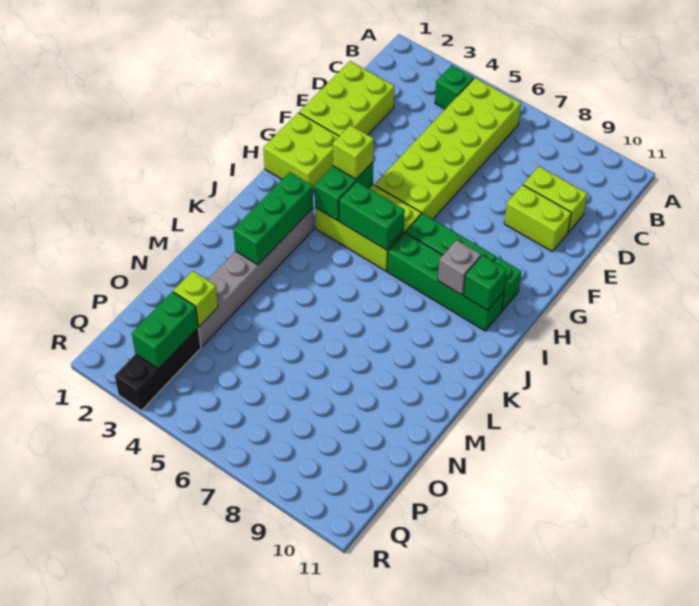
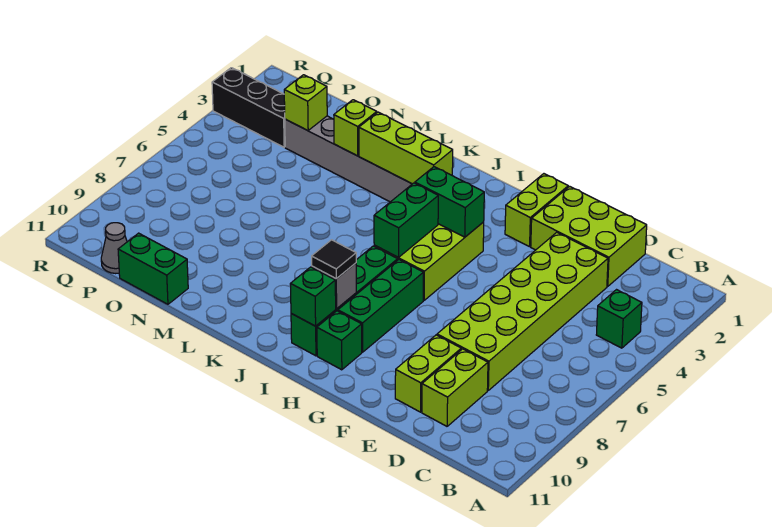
lime 2x6 brick [375,78,521,219] -> lime 2x6 brick turned to [437,232,608,390]
lime 2x2 brick [263,113,339,191] -> lime 1x2 brick [505,174,568,247]
lime 1x1 brick [333,125,374,179] -> lime 1x1 brick moved to [334,100,377,156]
none -> black 1x1 tile [312,240,356,279]
green 1x3 brick [233,172,313,265] -> lime 1x3 brick [359,112,453,184]
green 1x2 brick [132,292,198,369] -> green 1x2 brick moved to [118,233,188,304]
none -> grey 1x1 cone [101,223,127,274]

